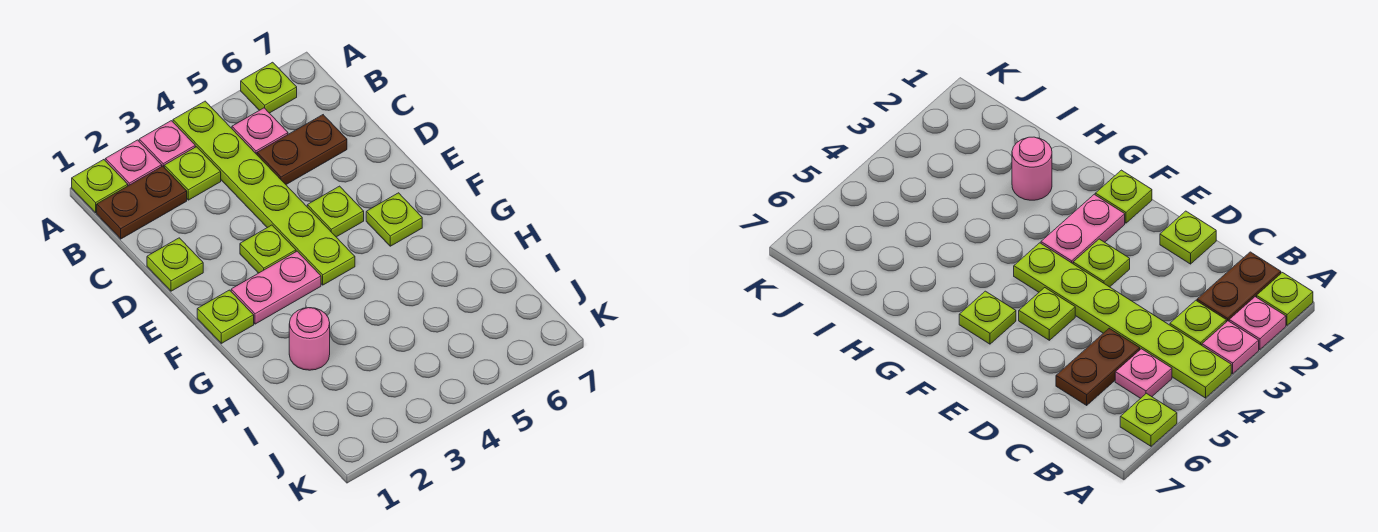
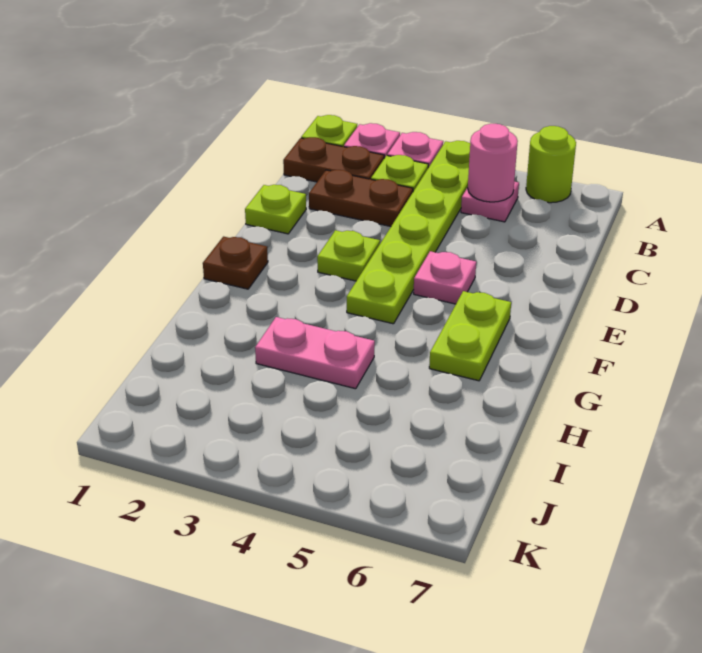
lime 1x1 plate [241,62,297,113] -> lime 1x1 round brick [526,126,576,203]
brown 1x2 plate [257,115,347,184] -> brown 1x2 plate moved to [309,170,413,226]
lime 1x1 plate [307,186,364,237] -> pink 1x1 plate [414,251,476,304]
lime 1x1 plate [197,290,254,343] -> brown 1x1 plate [203,237,268,289]
pink 1x2 plate [231,251,321,324] -> pink 1x2 plate moved to [255,317,375,389]
lime 1x1 plate [366,193,422,246] -> lime 1x2 plate [429,291,511,381]
pink 1x1 round brick [289,308,330,370] -> pink 1x1 round brick moved to [468,124,518,202]

